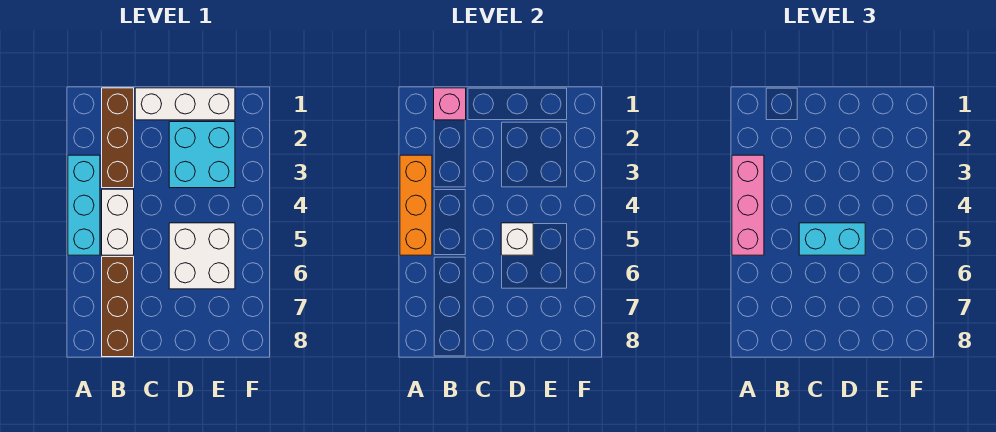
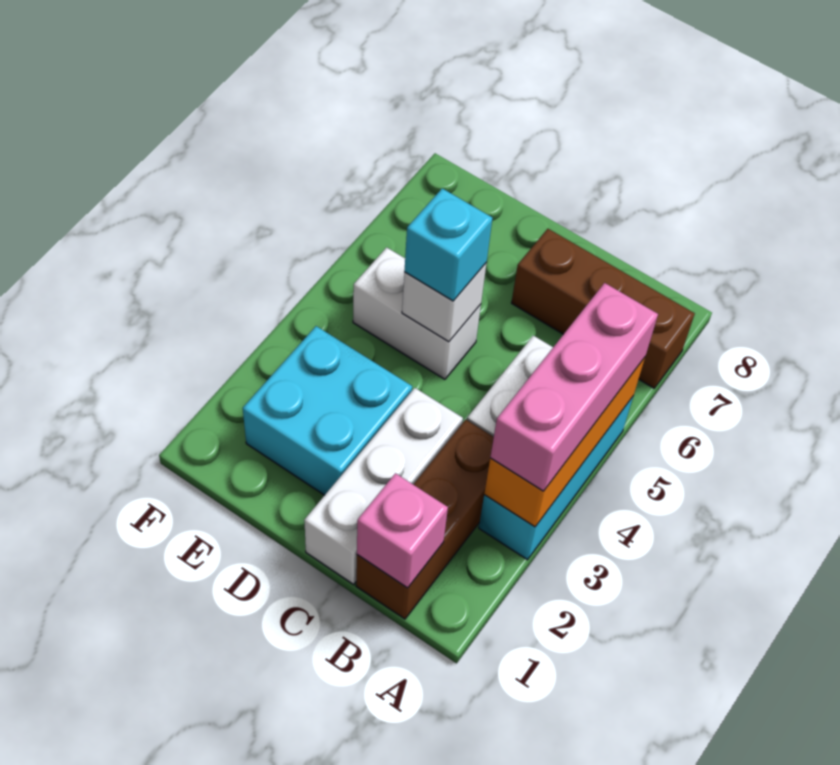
brown 1x3 brick [102,257,134,357] -> brown 1x3 brick turned to [512,229,695,388]
white 1x3 brick [135,88,235,120] -> white 1x3 brick turned to [304,388,463,584]
cyan 1x2 brick [799,223,865,255] -> cyan 1x1 brick [404,188,492,301]
white 2x2 brick [169,223,235,289] -> white 1x2 brick [353,247,481,379]

